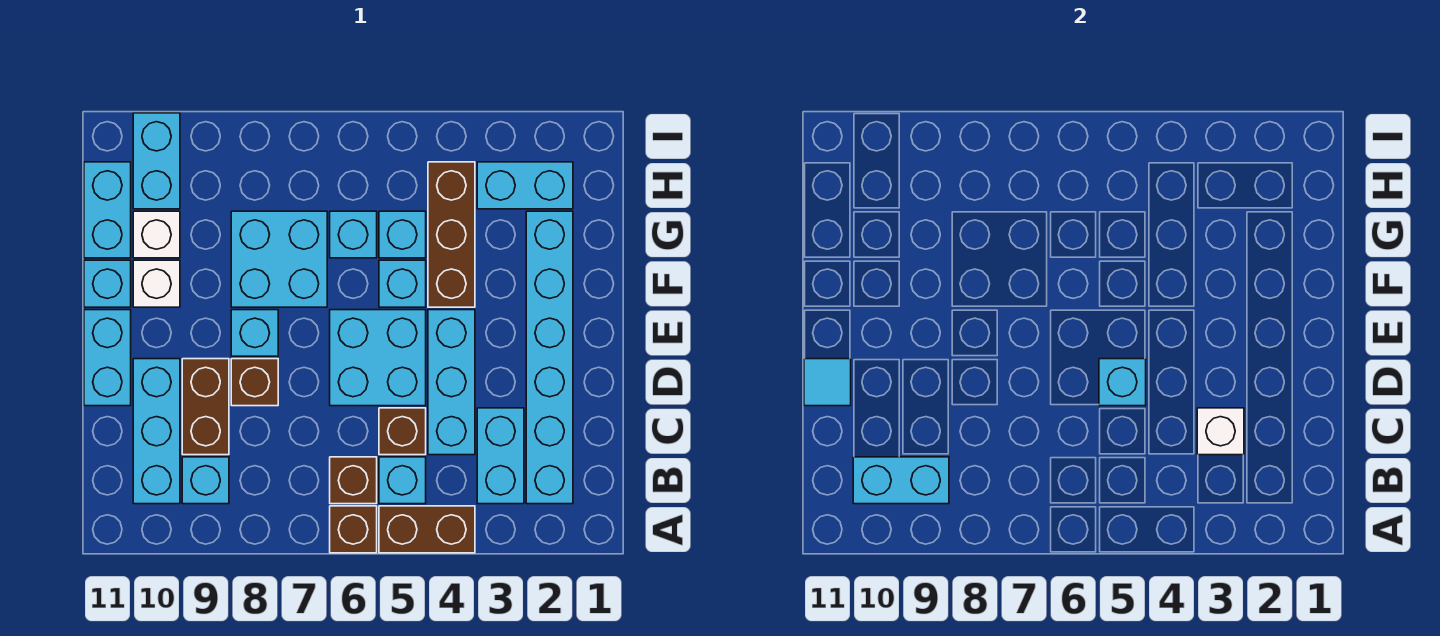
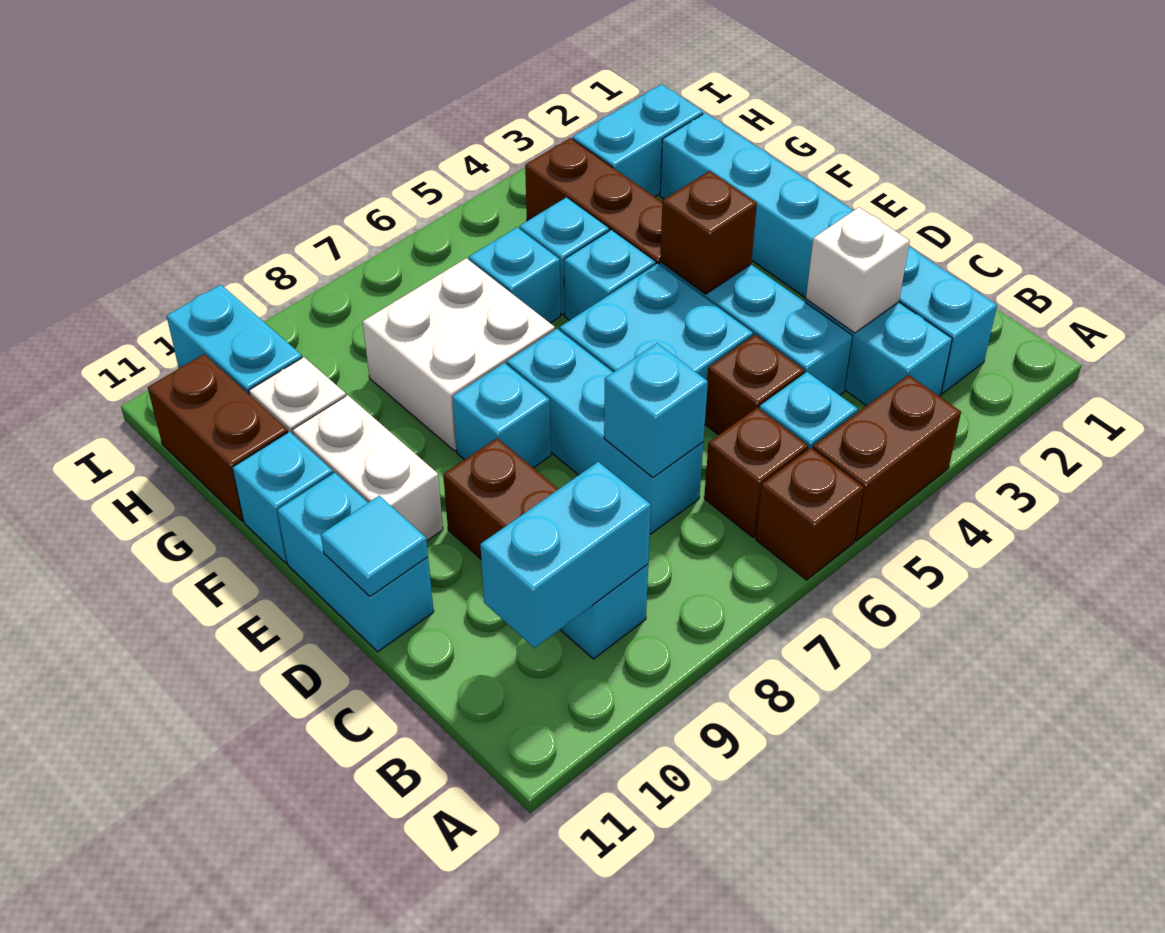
cyan 1x3 brick [133,359,180,504] -> cyan 1x3 brick moved to [507,329,703,534]
cyan 1x1 brick [1099,359,1146,406] -> cyan 1x1 brick moved to [604,343,708,478]
brown 1x1 brick [231,359,278,406] -> brown 1x1 brick moved to [660,171,757,294]
cyan 2x2 brick [231,211,327,307] -> white 2x2 brick [363,258,555,451]
white 1x1 brick [133,260,180,307] -> white 1x2 brick [293,395,443,541]
cyan 1x2 brick [84,162,131,258] -> brown 1x2 brick [148,354,288,521]

